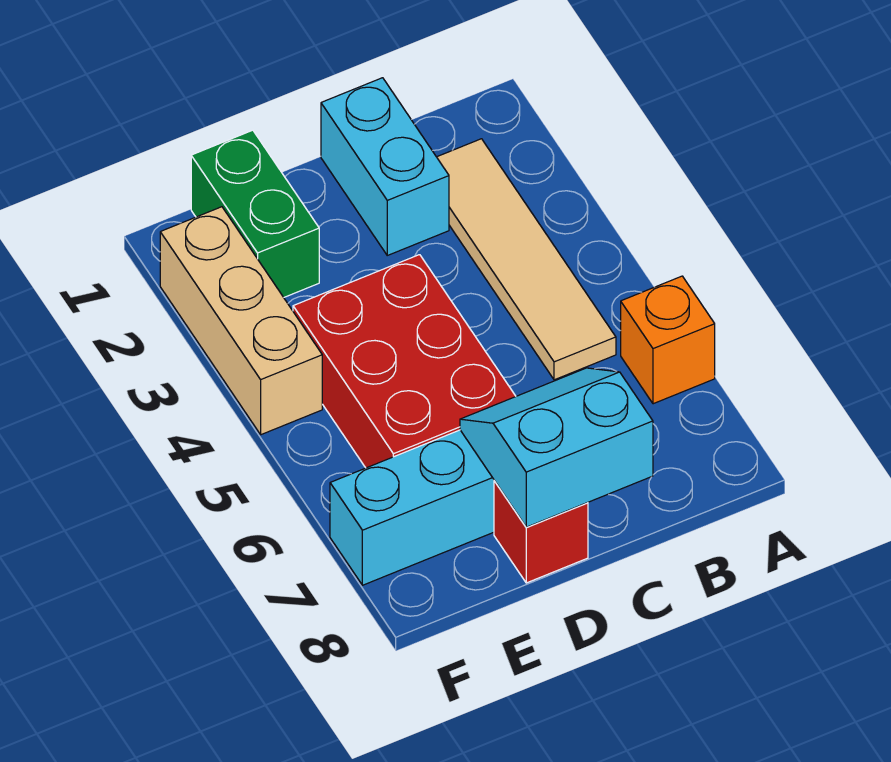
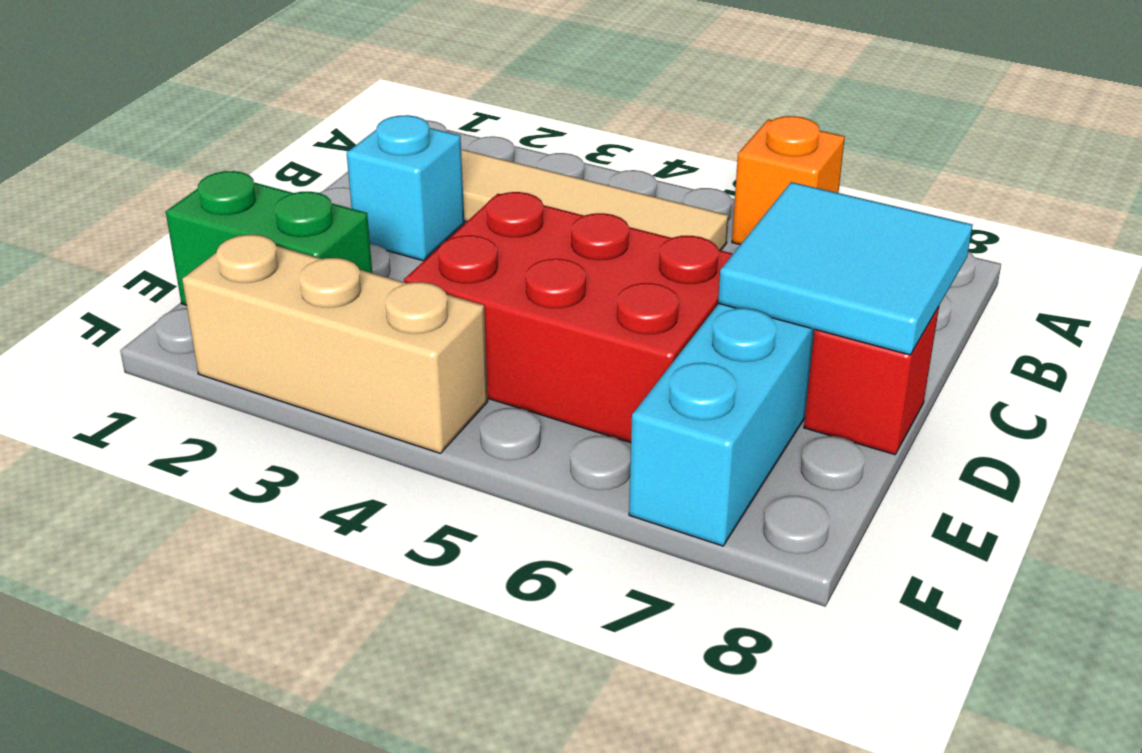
cyan 1x2 brick [321,78,449,255] -> cyan 1x1 brick [347,115,464,261]
cyan 2x2 slope [460,368,653,527] -> cyan 2x2 tile [718,182,973,355]

